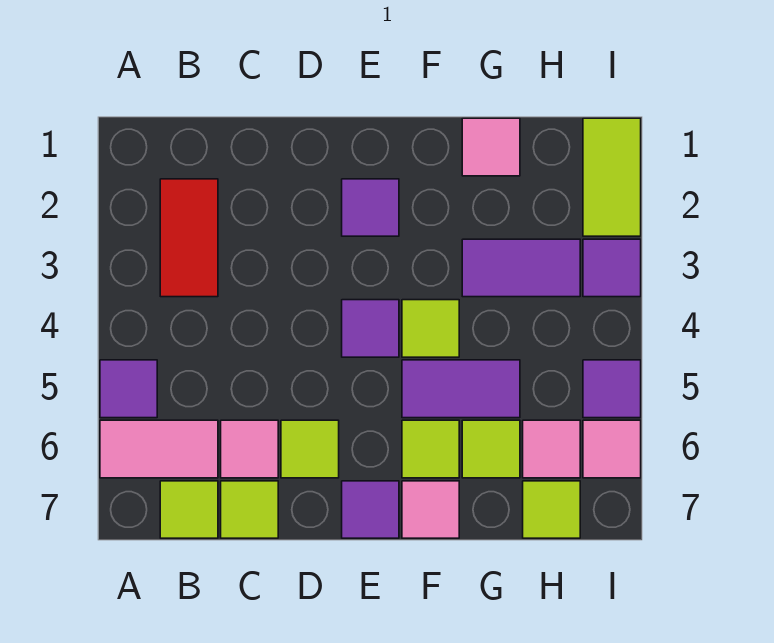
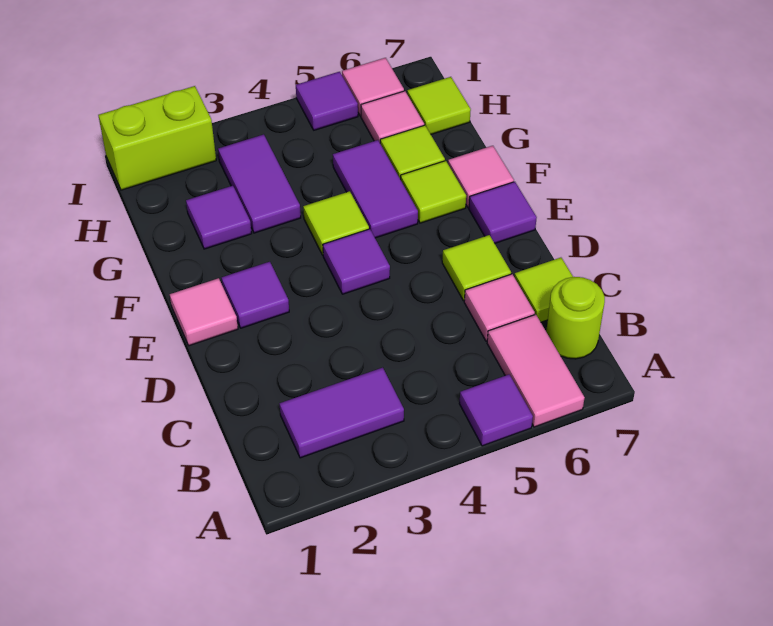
red 1x2 tile [160,179,218,297] -> purple 1x2 tile [280,368,404,458]
lime 1x1 tile [160,481,218,538] -> lime 1x1 round brick [546,277,605,359]
pink 1x1 tile [462,118,520,176] -> pink 1x1 tile moved to [170,278,238,346]
lime 1x2 tile [583,118,641,236] -> lime 1x2 brick [98,86,216,190]
purple 1x1 tile [583,239,641,297] -> purple 1x1 tile moved to [186,186,252,249]

